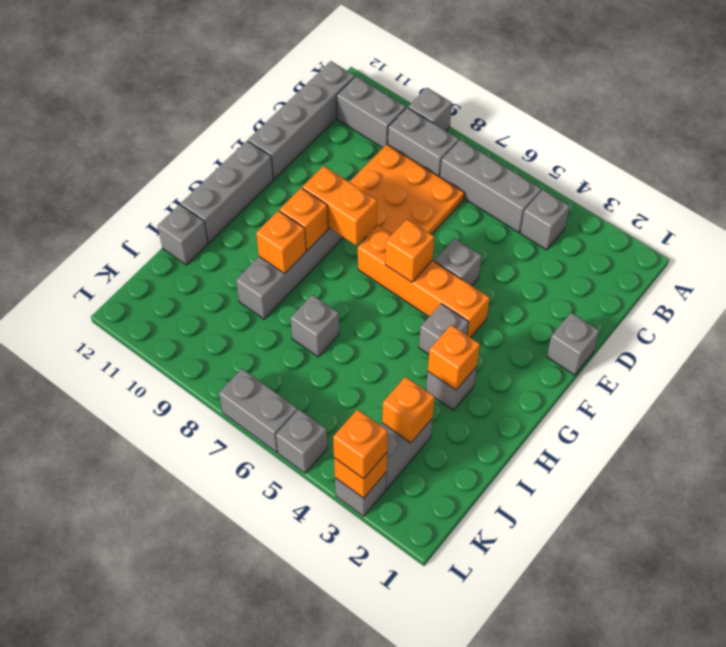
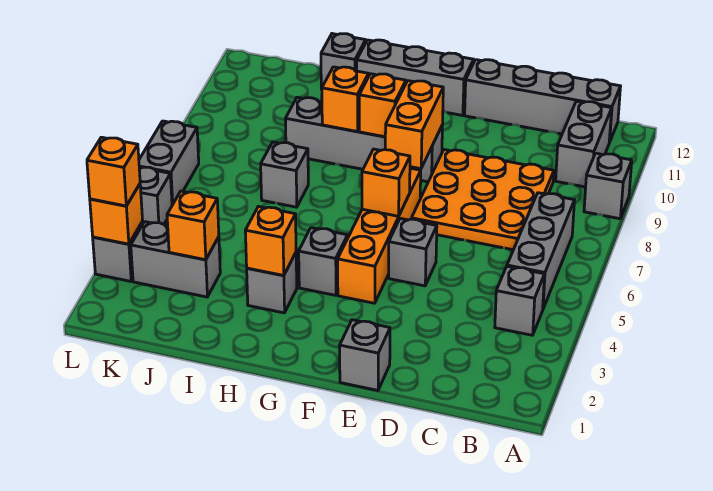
grey 1x2 brick [388,107,459,177] -> none

